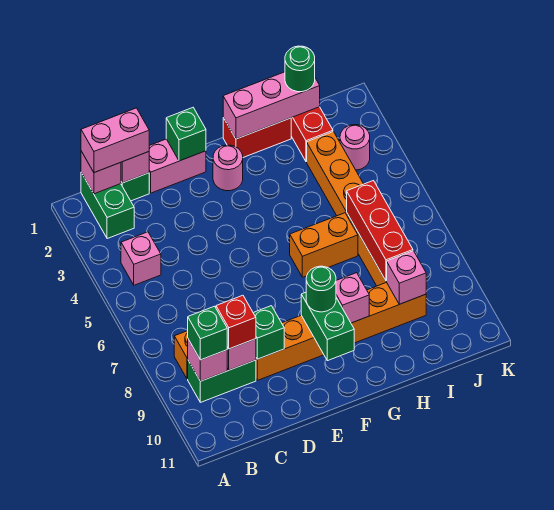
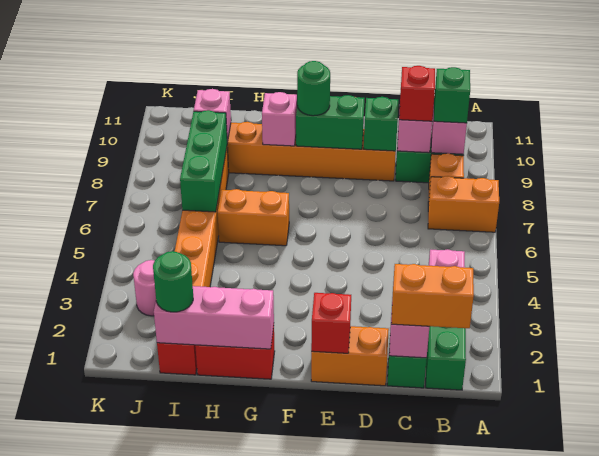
none -> orange 1x2 brick [428,176,499,232]
pink 1x1 brick [81,151,121,194] -> none
pink 1x2 brick [81,108,149,173] -> orange 1x2 brick [391,264,474,328]
pink 1x2 brick [149,139,206,193] -> orange 1x2 brick [311,326,389,386]
green 1x1 brick [166,108,206,161] -> red 1x1 brick [311,293,351,353]
pink 1x1 round brick [213,145,243,191] -> none
green 1x2 brick [301,292,354,361] -> green 1x2 brick turned to [296,95,364,149]
red 1x3 brick [347,181,413,281] -> green 1x3 brick [180,110,227,212]

